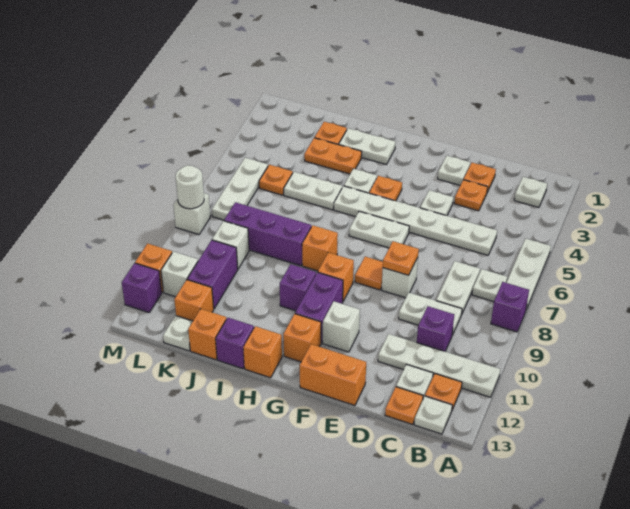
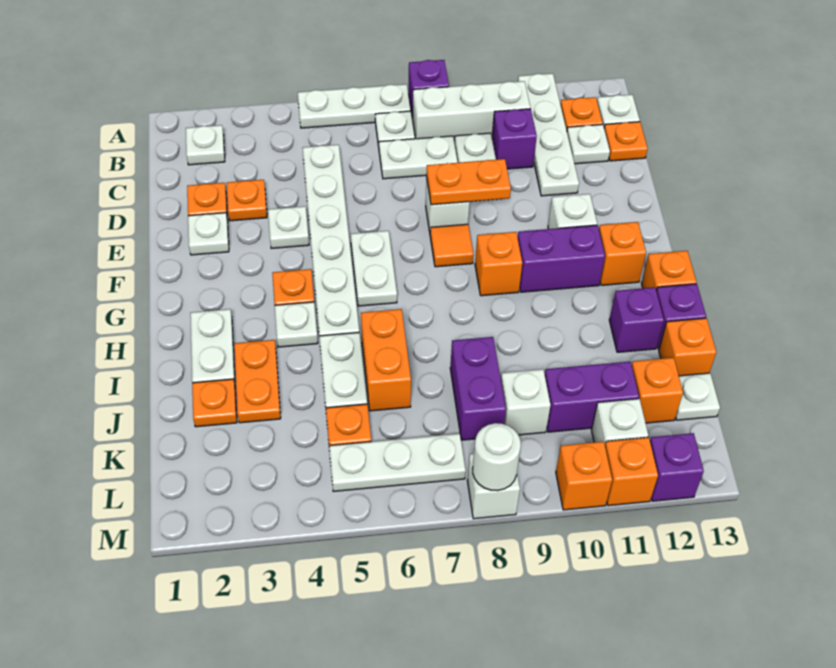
none -> white 1x3 brick [412,81,530,144]
orange 1x1 plate [383,241,419,275] -> orange 1x2 plate [426,159,511,205]
orange 1x2 brick [300,344,366,405] -> orange 1x2 brick moved to [361,309,411,411]
orange 1x1 brick [302,226,338,271] -> orange 1x1 brick moved to [556,442,612,510]
purple 1x1 brick [280,264,316,311] -> purple 1x1 brick moved to [609,287,664,352]
purple 1x3 brick [224,202,311,266] -> purple 1x2 brick [450,337,506,440]

